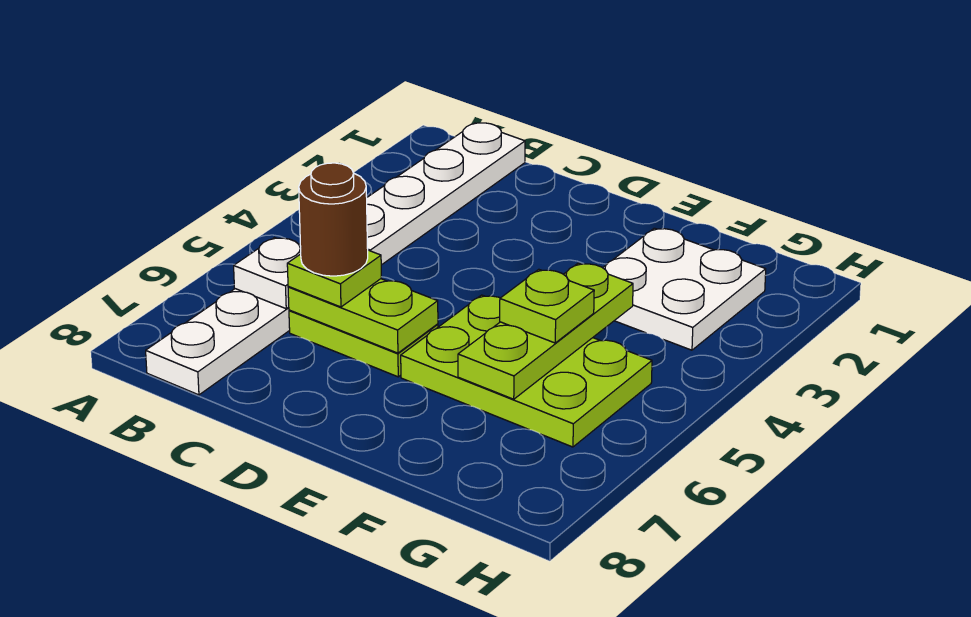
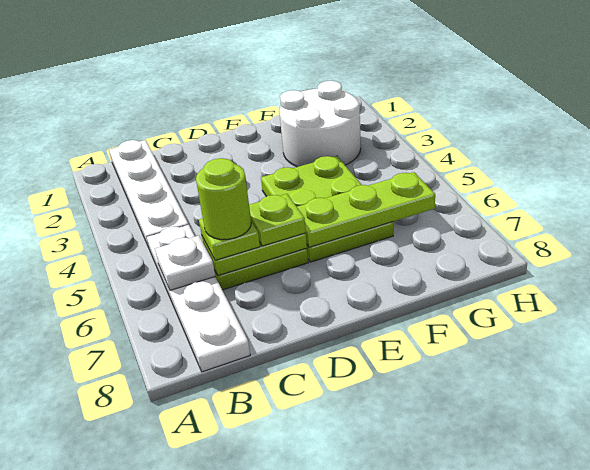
brown 1x1 round brick [299,163,368,276] -> lime 1x1 round brick [196,158,251,239]
lime 2x3 plate [401,295,652,447] -> lime 2x3 plate turned to [261,156,393,262]
white 2x2 plate [603,228,766,350] -> white 2x2 round brick [279,81,361,167]
lime 1x3 plate [458,263,633,399] -> lime 1x3 plate turned to [297,172,435,247]
lime 1x1 plate [500,269,594,343] -> lime 1x1 plate moved to [249,194,306,246]

